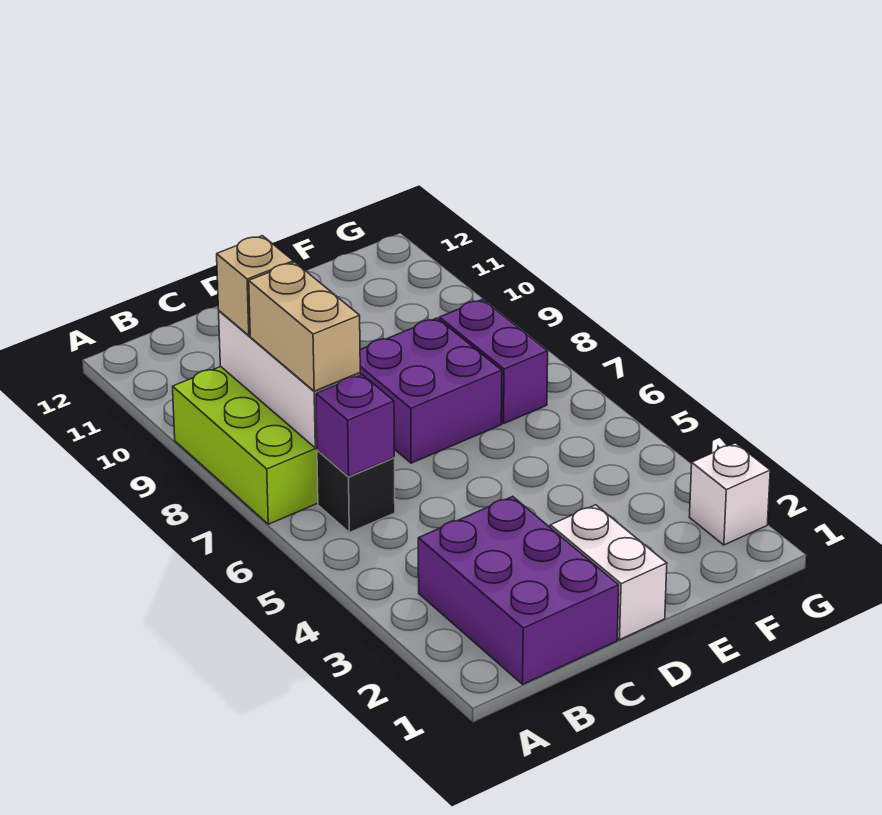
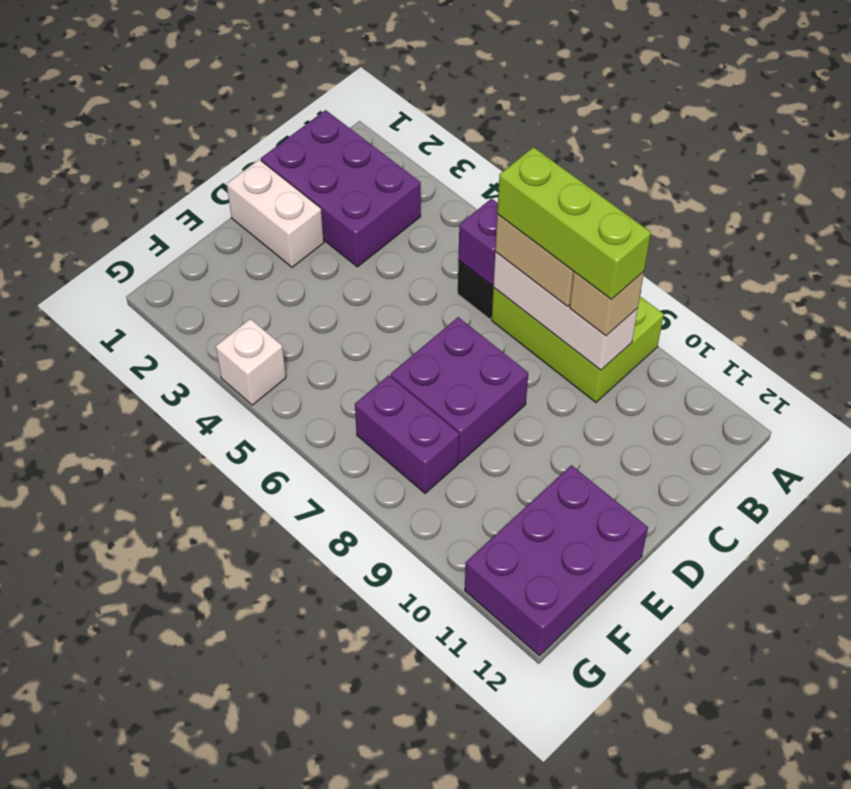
none -> lime 1x3 brick [497,147,651,299]
none -> purple 2x3 brick [465,465,648,656]
white 1x1 brick [689,443,770,545] -> white 1x1 brick moved to [216,319,286,405]

